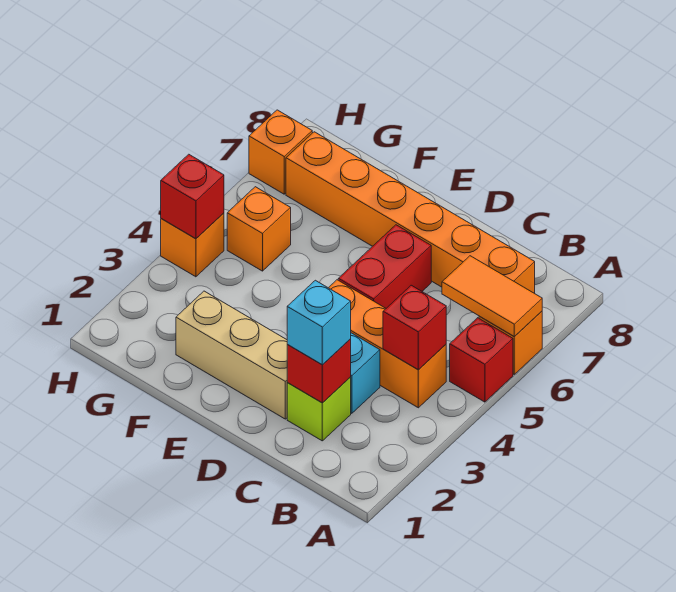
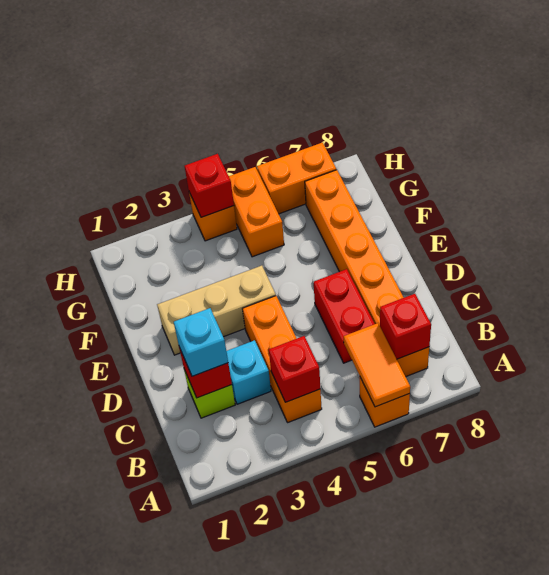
red 1x1 brick [450,318,513,402] -> red 1x1 brick moved to [380,294,431,359]
tan 1x3 brick [176,291,287,419] -> tan 1x3 brick turned to [157,266,276,355]
red 1x2 brick [338,225,431,308] -> red 1x2 brick turned to [314,269,375,363]
orange 1x1 brick [227,187,291,271] -> orange 1x2 brick [229,167,284,257]
orange 1x1 brick [249,110,312,194] -> orange 1x2 brick [257,143,336,214]

